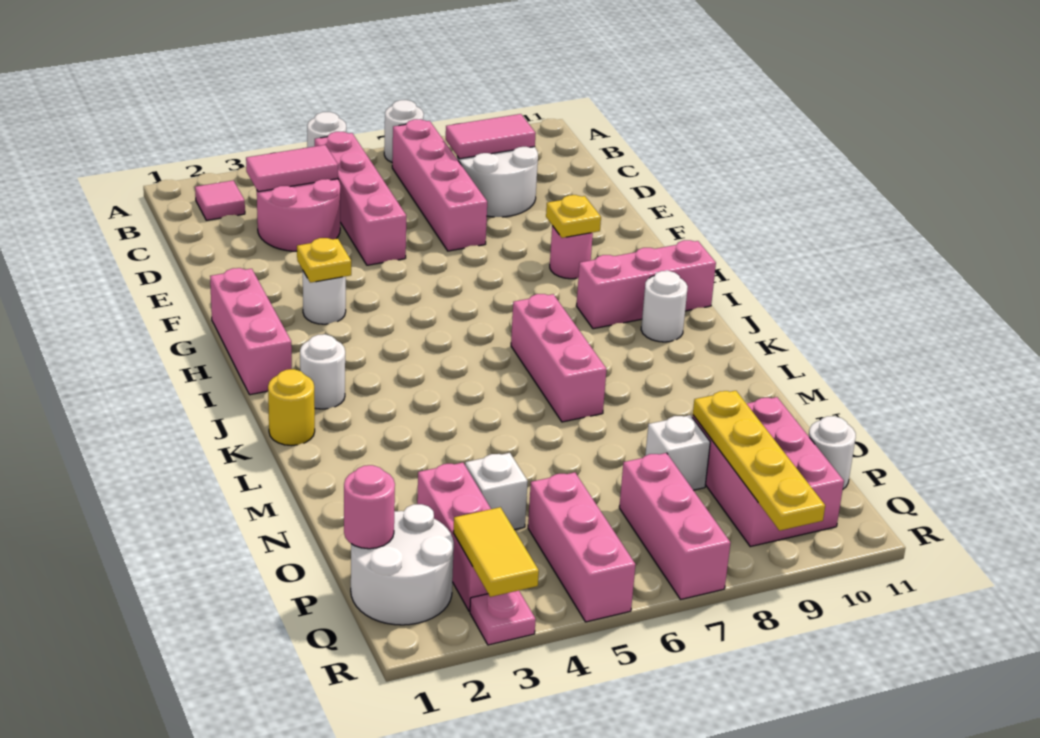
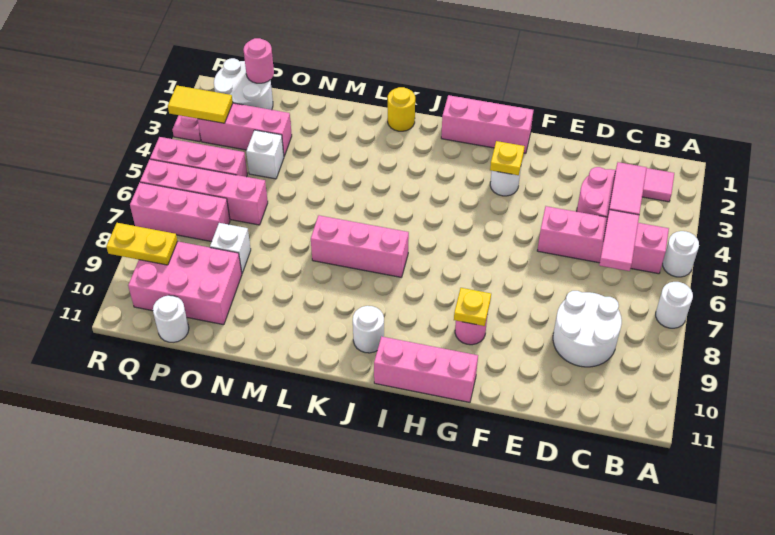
pink 1x4 brick [392,119,487,251] -> pink 1x4 brick moved to [140,159,268,225]
pink 1x2 tile [446,114,536,159] -> pink 1x2 tile moved to [599,210,639,271]
pink 1x3 brick [576,240,716,329] -> pink 1x3 brick turned to [374,336,478,402]
white 1x1 round brick [300,334,345,409] -> none
yellow 1x4 plate [693,391,825,531] -> yellow 1x2 plate [106,223,177,265]

